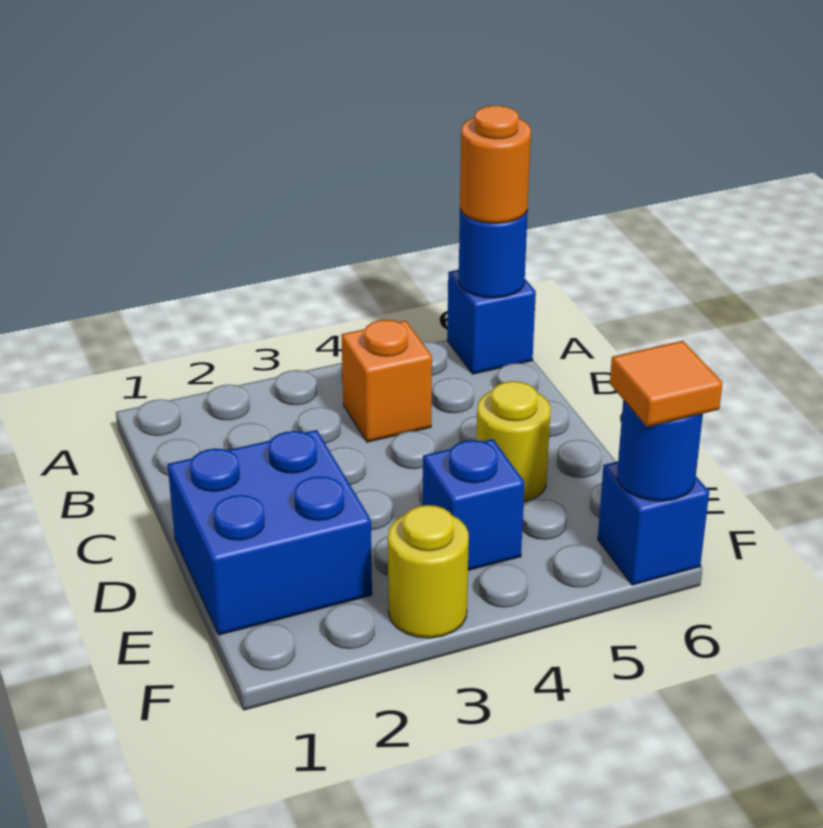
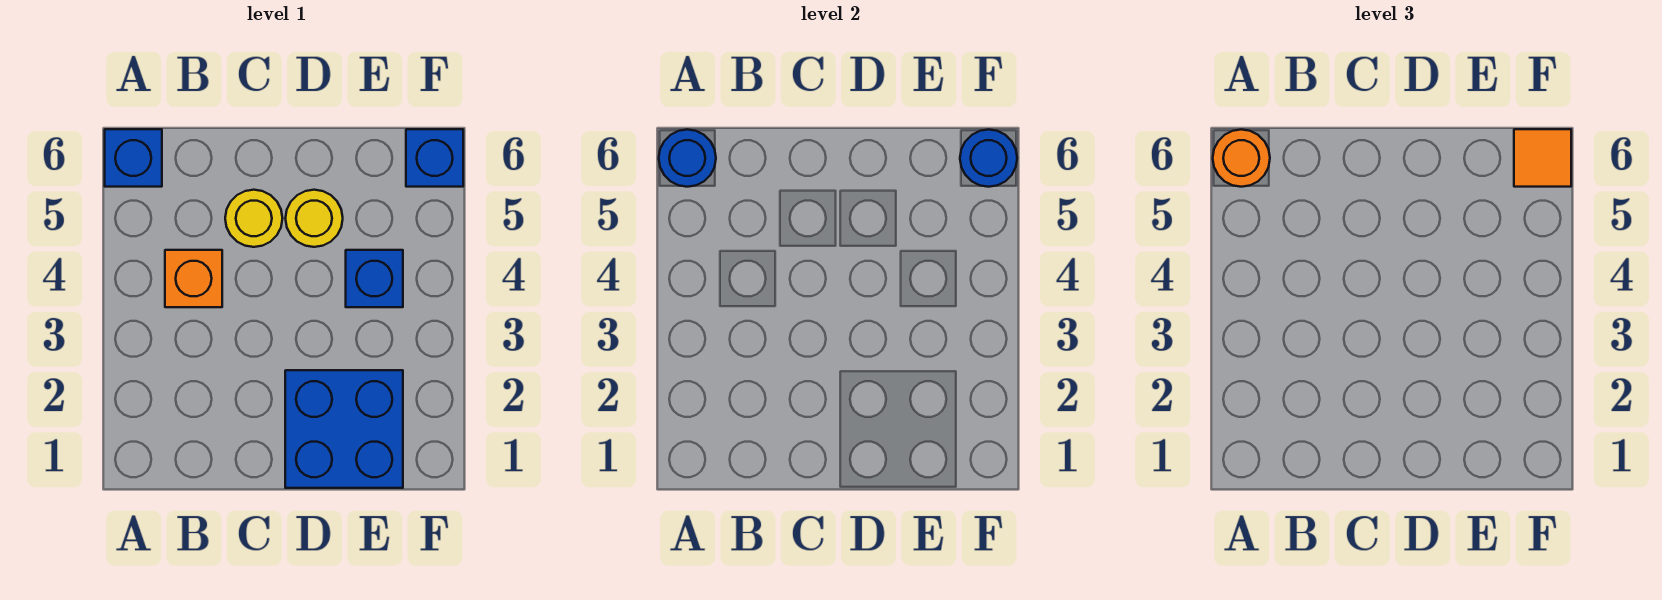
yellow 1x1 round brick [388,505,469,638] -> yellow 1x1 round brick moved to [225,190,283,247]

